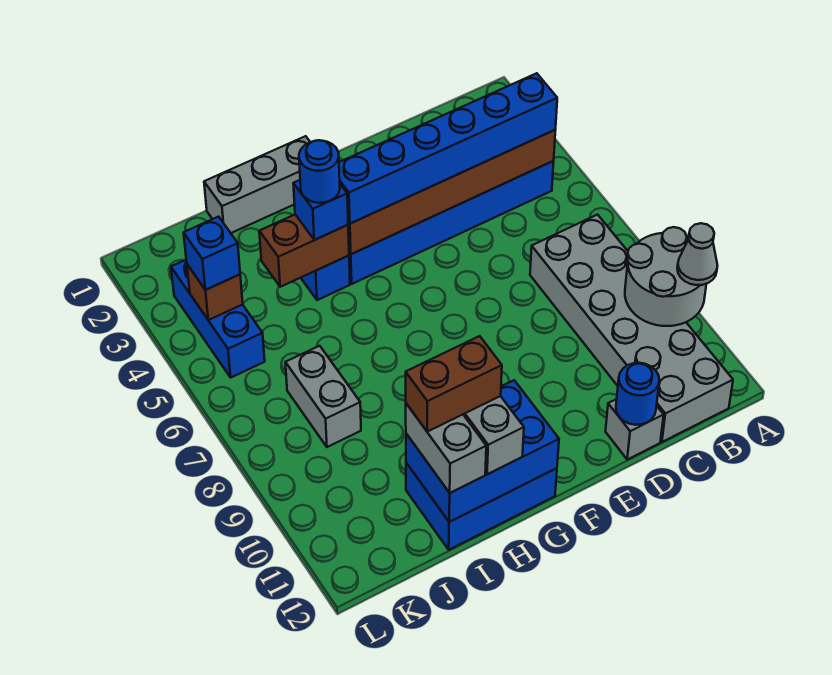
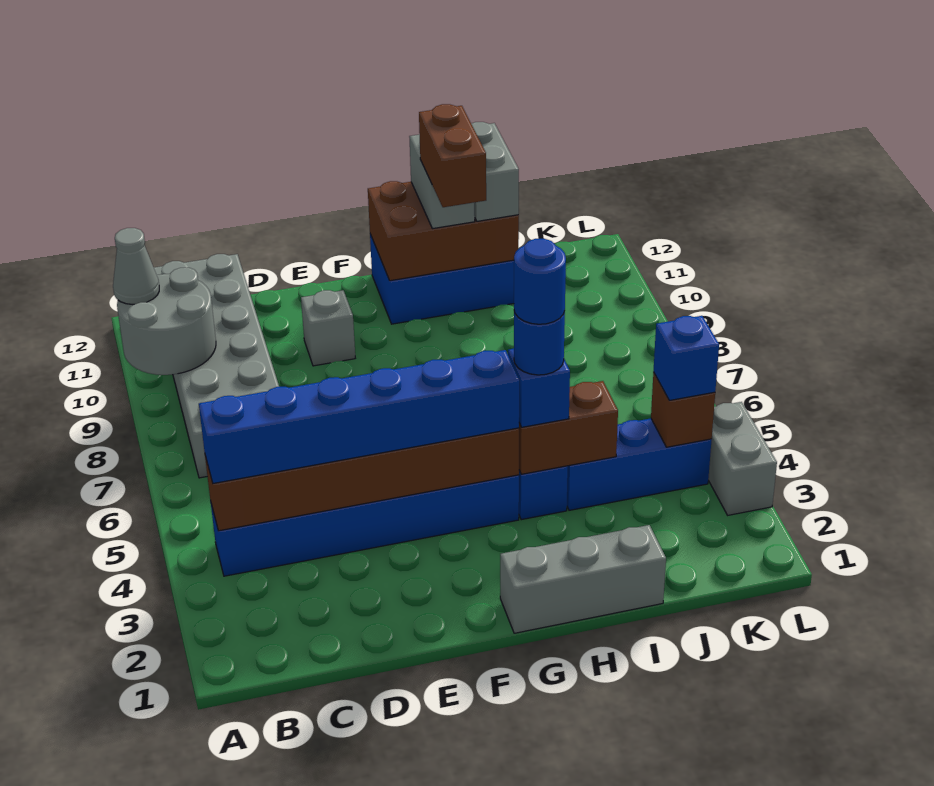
grey 1x1 brick [605,399,664,459] -> grey 1x1 brick moved to [301,290,355,366]
blue 1x1 round brick [616,363,659,425] -> blue 1x1 round brick moved to [514,239,566,324]
blue 2x3 brick [406,380,559,522] -> brown 2x3 brick [368,181,519,281]
brown 1x2 brick [406,336,502,432] -> brown 1x2 brick turned to [419,104,486,207]
grey 1x2 brick [285,346,361,447] -> grey 1x2 brick moved to [708,402,777,515]
blue 1x3 brick [171,260,265,377] -> blue 1x3 brick turned to [567,418,712,510]

